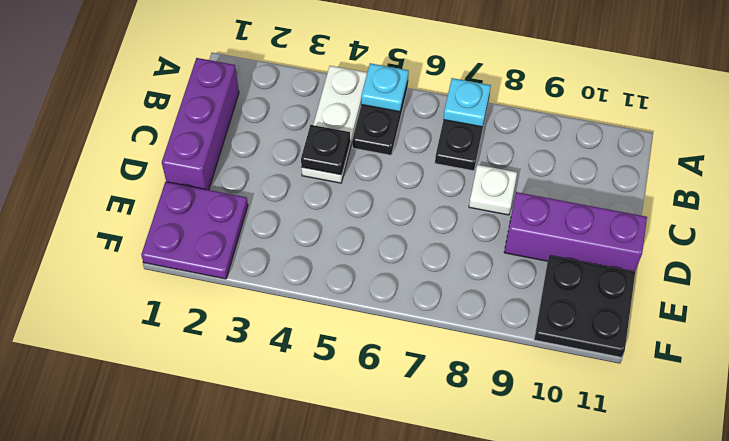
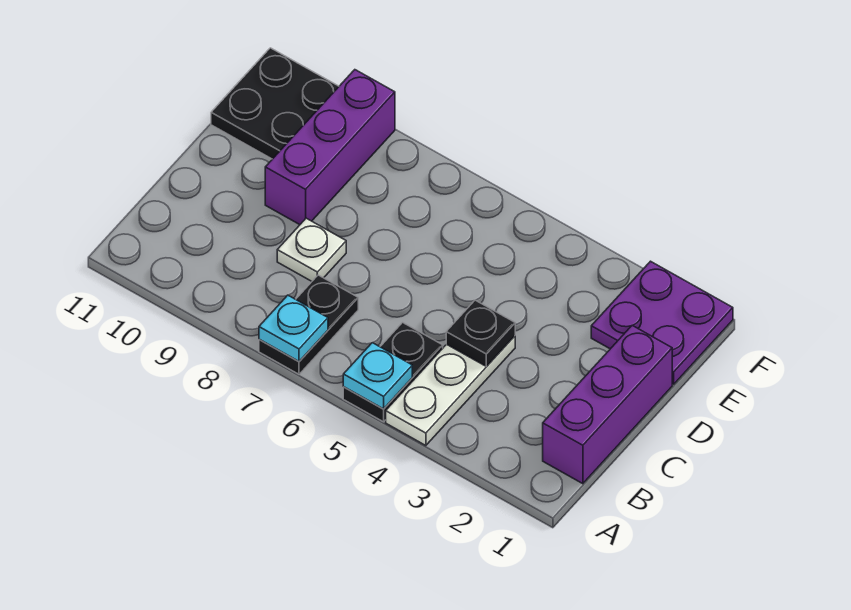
purple 1x3 brick [504,192,647,272] -> purple 1x3 brick turned to [265,70,395,225]

